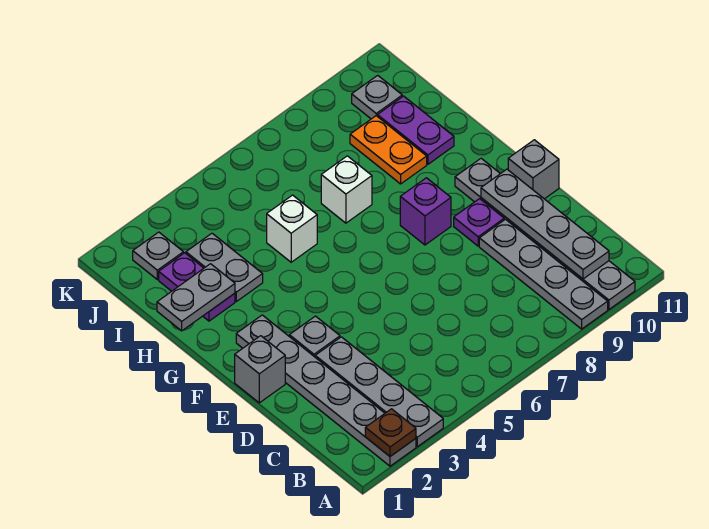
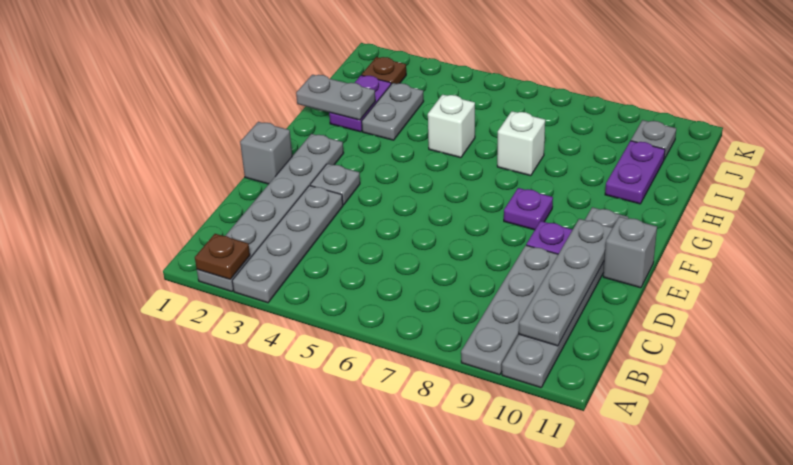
purple 1x1 brick [400,178,451,245] -> purple 1x1 plate [504,188,553,230]
orange 1x2 plate [350,116,427,184] -> none
grey 1x1 plate [133,232,183,280] -> brown 1x1 plate [362,57,406,84]

